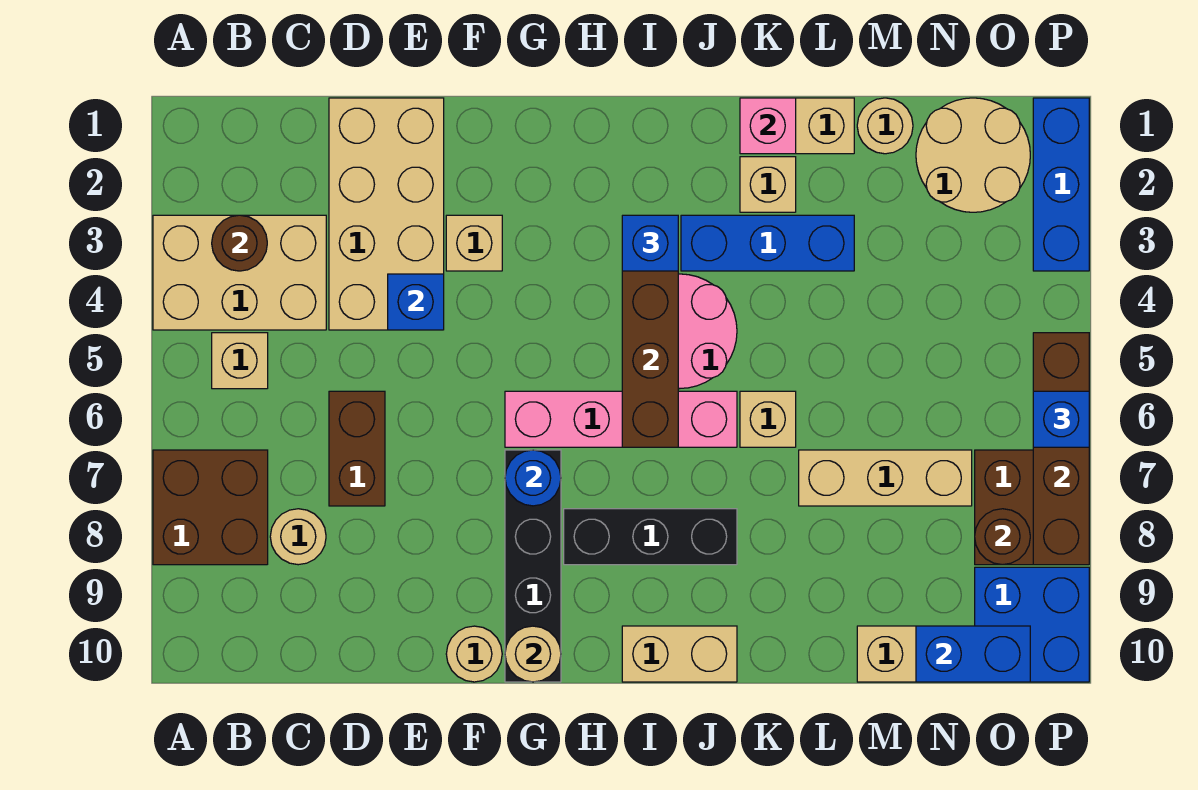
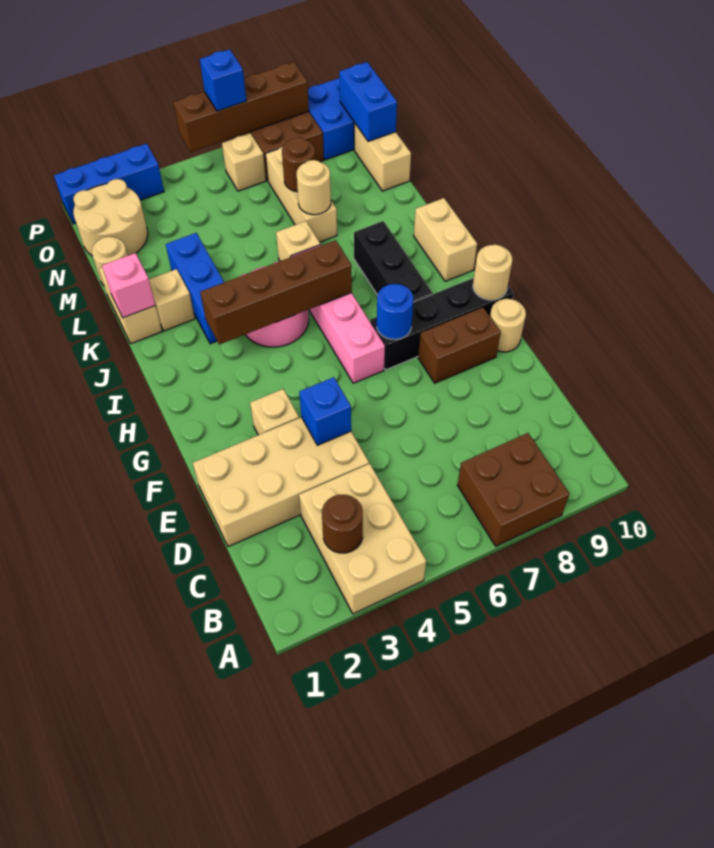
tan 1x1 brick [212,333,268,389] -> tan 1x1 brick moved to [222,133,266,191]
tan 1x1 round brick [270,509,326,565] -> tan 1x1 round brick moved to [297,160,331,215]
brown 1x2 brick [329,391,385,506] -> brown 1x2 brick moved to [418,307,501,383]
blue 1x1 brick [622,215,678,271] -> none
brown 1x1 round brick [975,509,1030,565] -> brown 1x1 round brick moved to [282,137,315,192]

